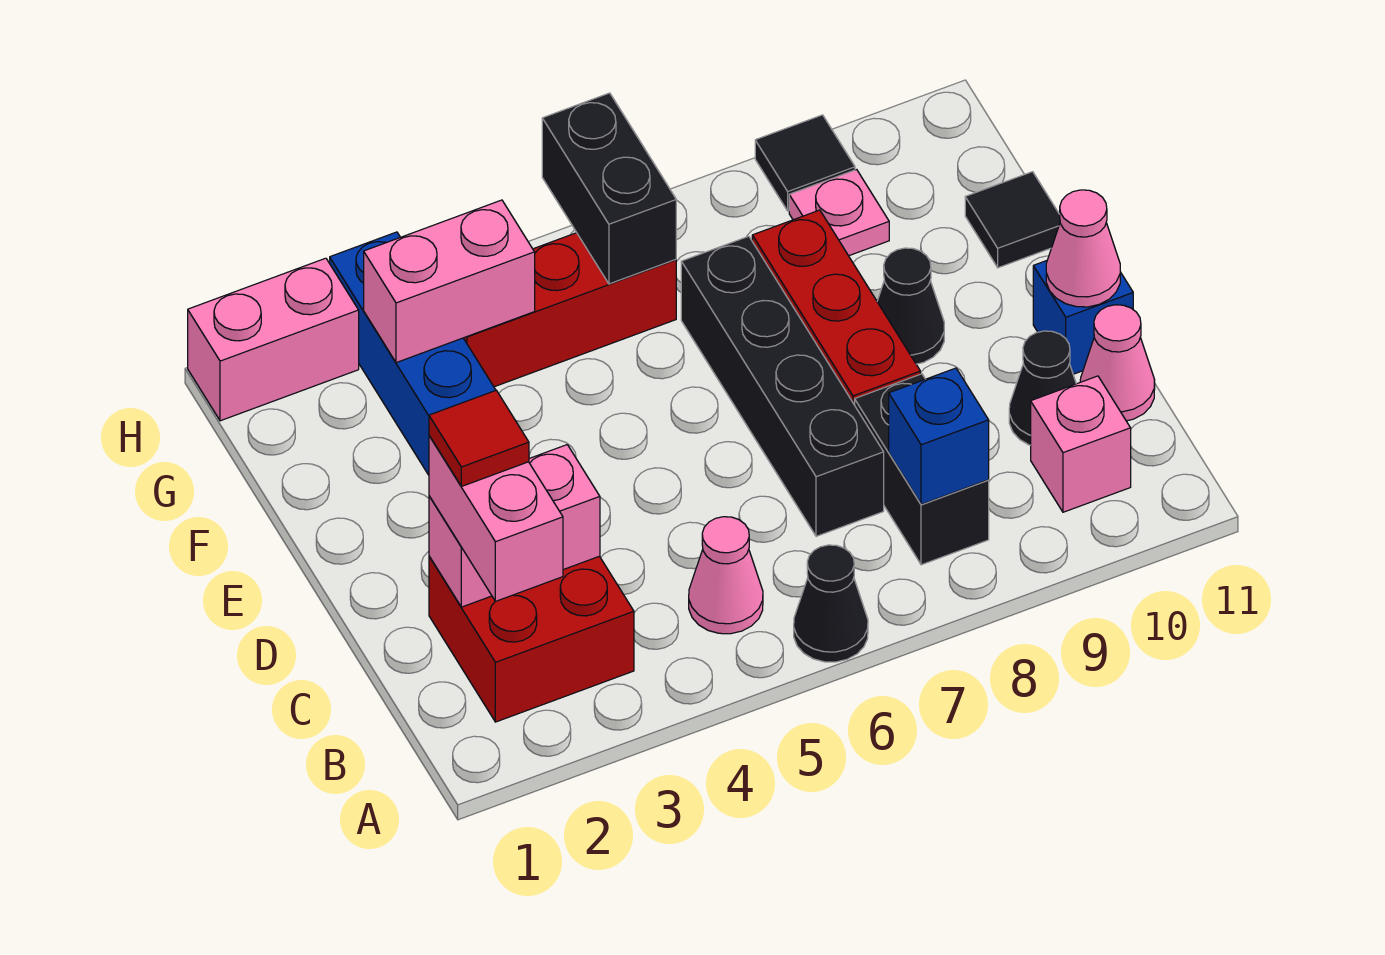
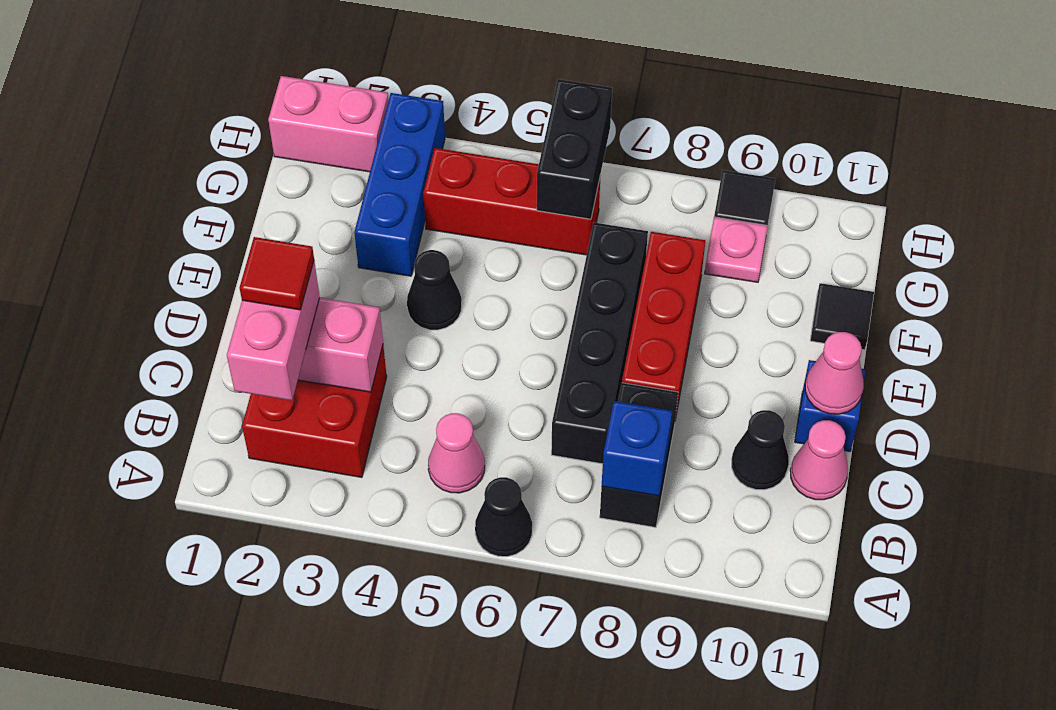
pink 1x1 brick [1031,376,1131,512] -> none
black 1x1 cone [877,248,944,364] -> black 1x1 cone moved to [407,250,462,330]
pink 1x2 brick [364,200,535,363] -> none

